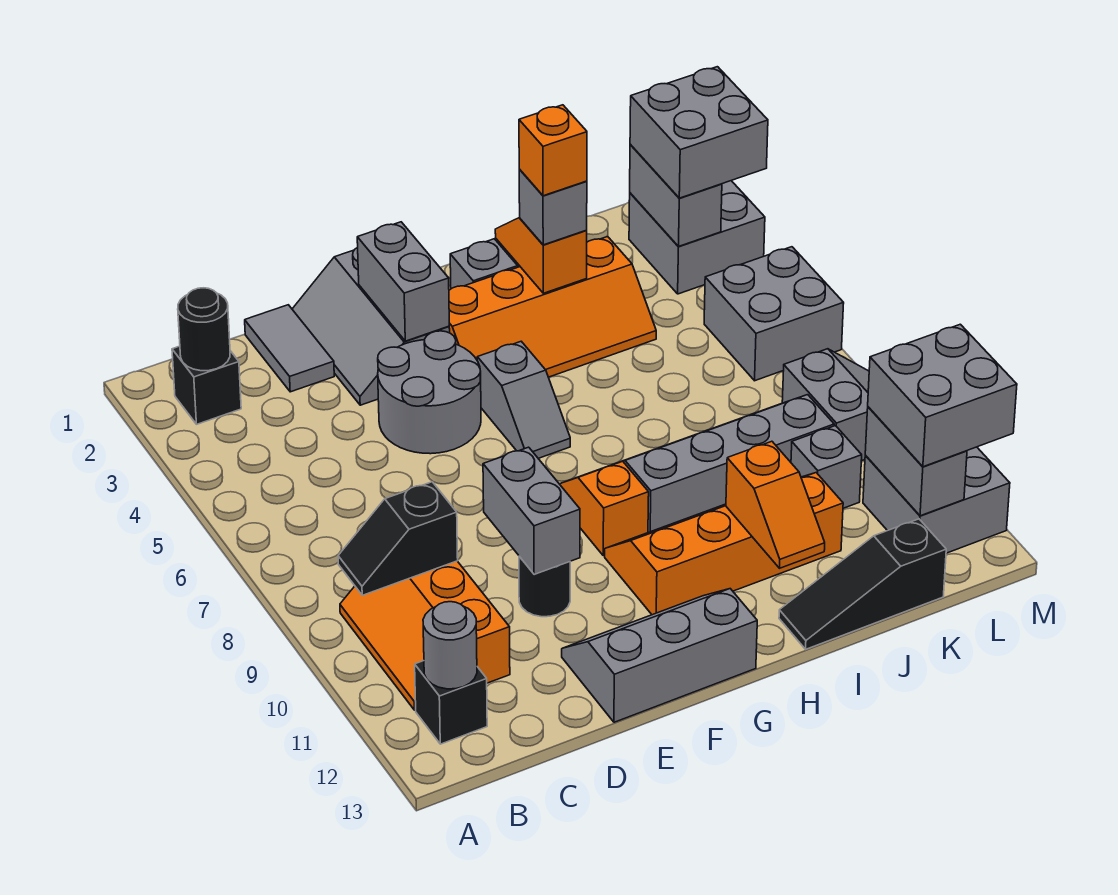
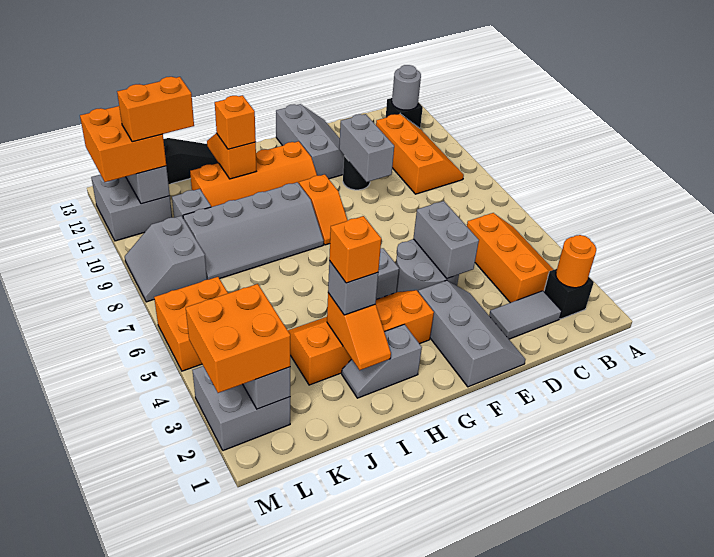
black 1x1 round brick [178,288,230,371] -> orange 1x1 round brick [556,235,596,288]
none -> orange 2x3 slope [467,213,554,303]
black 1x2 slope [338,482,458,595] -> none
grey 1x2 tile [245,305,334,392] -> grey 1x2 tile turned to [489,291,562,339]
grey 2x3 slope [562,589,757,722] -> grey 2x3 slope turned to [276,104,344,179]
grey 1x2 brick [357,222,449,341] -> grey 1x2 brick moved to [413,201,479,278]
none -> orange 1x1 brick [215,95,256,149]
none -> orange 1x2 brick [117,77,194,142]
grey 2x2 brick [630,67,768,198] -> orange 2x2 brick [186,284,290,393]
grey 2x2 brick [704,247,844,381] -> orange 2x2 brick [154,277,228,371]
grey 2x2 brick [868,324,1017,467] -> orange 2x2 brick [80,106,166,182]

